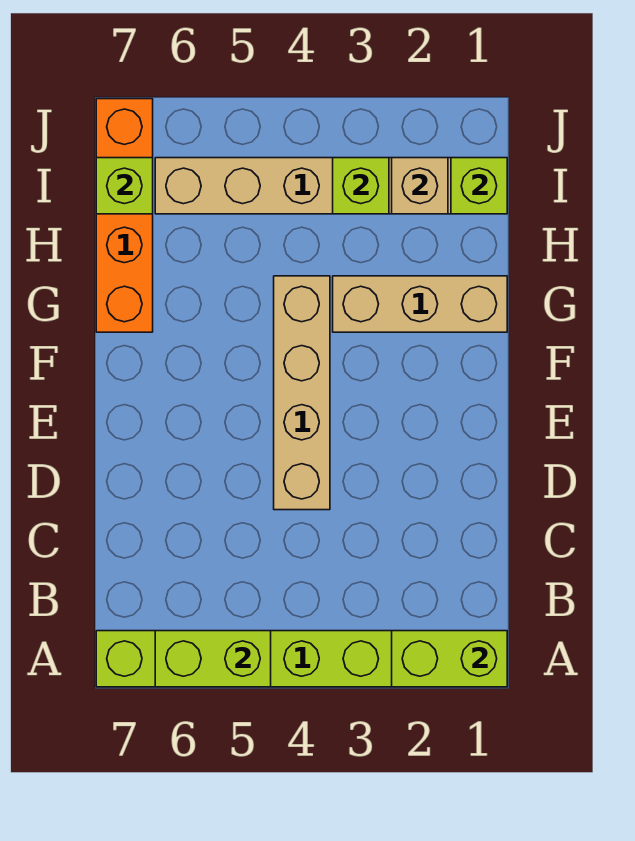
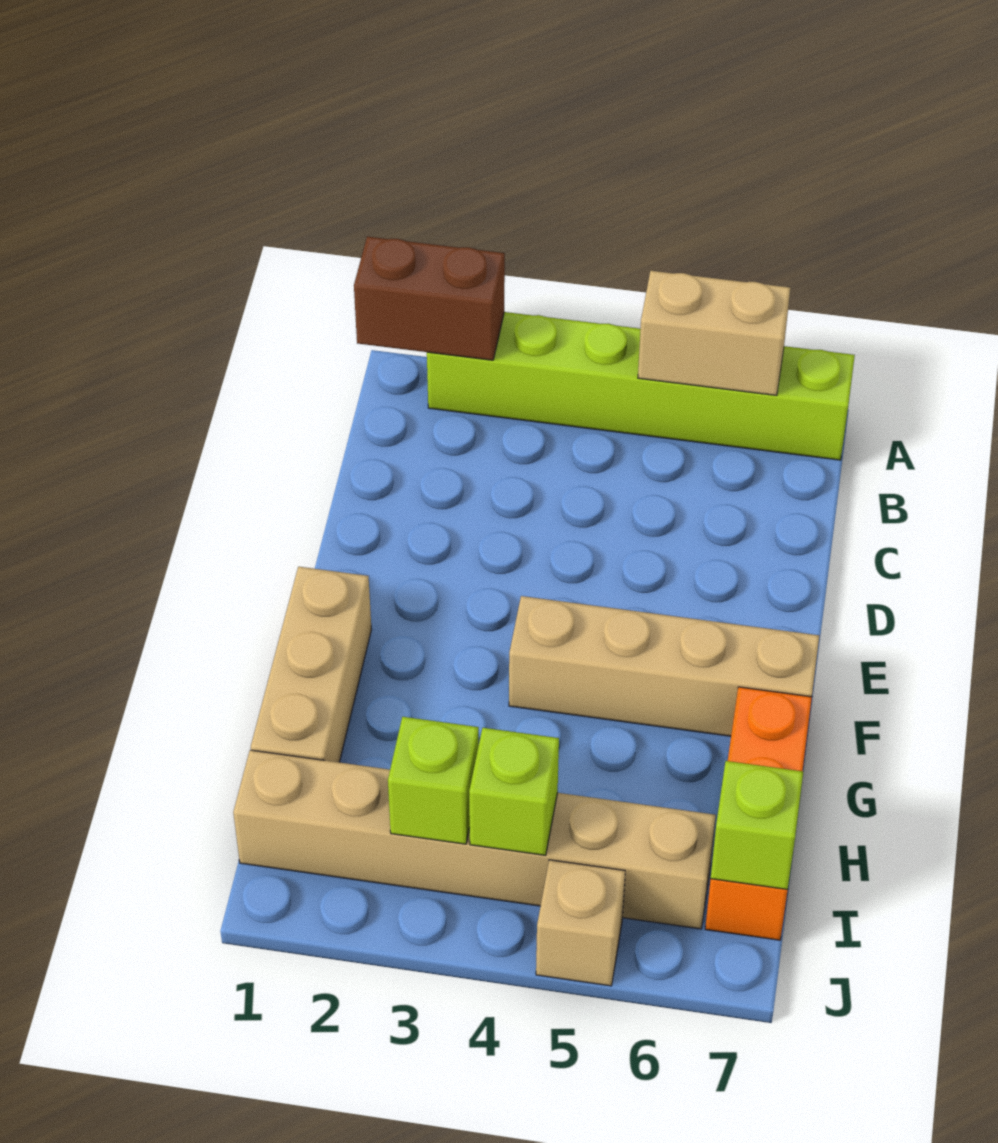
lime 1x2 brick [392,631,507,687] -> brown 1x2 brick [354,236,505,360]
lime 1x2 brick [155,631,271,687] -> tan 1x2 brick [638,271,790,396]
tan 1x4 brick [274,276,330,510] -> tan 1x4 brick turned to [509,596,819,736]
tan 1x3 brick [333,276,507,332] -> tan 1x3 brick turned to [251,567,372,762]
orange 1x4 brick [96,99,153,332] -> orange 1x3 brick [705,687,812,940]
lime 1x1 brick [451,158,507,214] -> lime 1x1 brick moved to [469,728,559,855]
tan 1x1 brick [392,158,448,214] -> tan 1x1 brick moved to [536,860,625,986]

